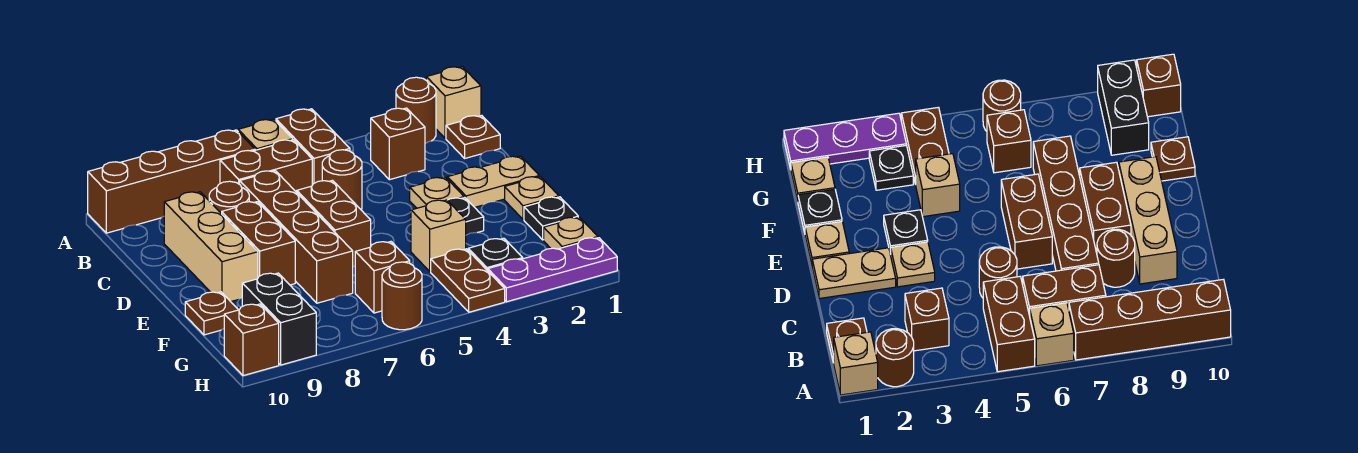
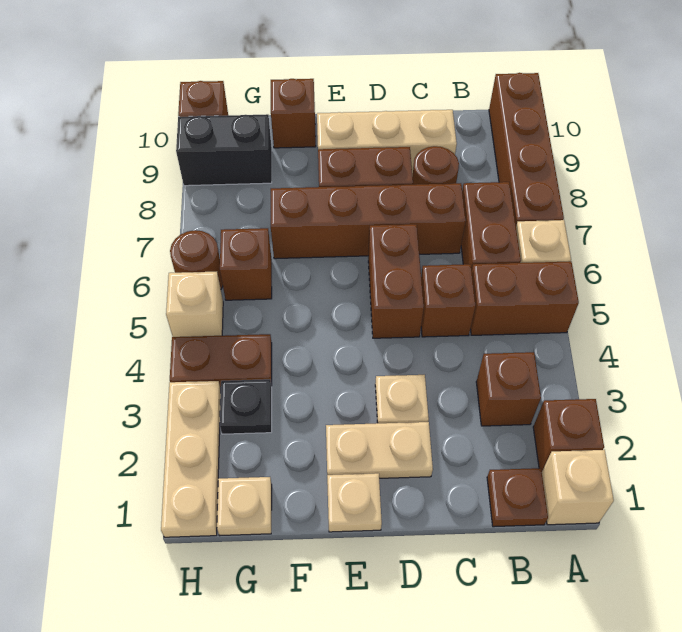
brown 1x1 round brick [396,77,436,143] -> brown 1x1 brick [533,399,604,471]
brown 1x1 round brick [322,150,362,209] -> brown 1x1 brick [421,264,476,337]
tan 1x2 plate [447,156,539,207] -> tan 1x2 plate turned to [326,422,433,478]
brown 1x2 brick [297,180,371,267] -> brown 1x2 brick turned to [368,224,424,338]
black 1x1 plate [448,198,484,235] -> none
black 1x1 plate [524,197,578,240] -> none
tan 1x1 brick [411,200,466,272] -> tan 1x1 brick moved to [166,272,223,337]
brown 1x1 plate [185,292,238,335] -> brown 1x1 brick [271,79,316,148]
purple 1x3 plate [488,238,617,302] -> tan 1x3 plate [161,381,221,537]

